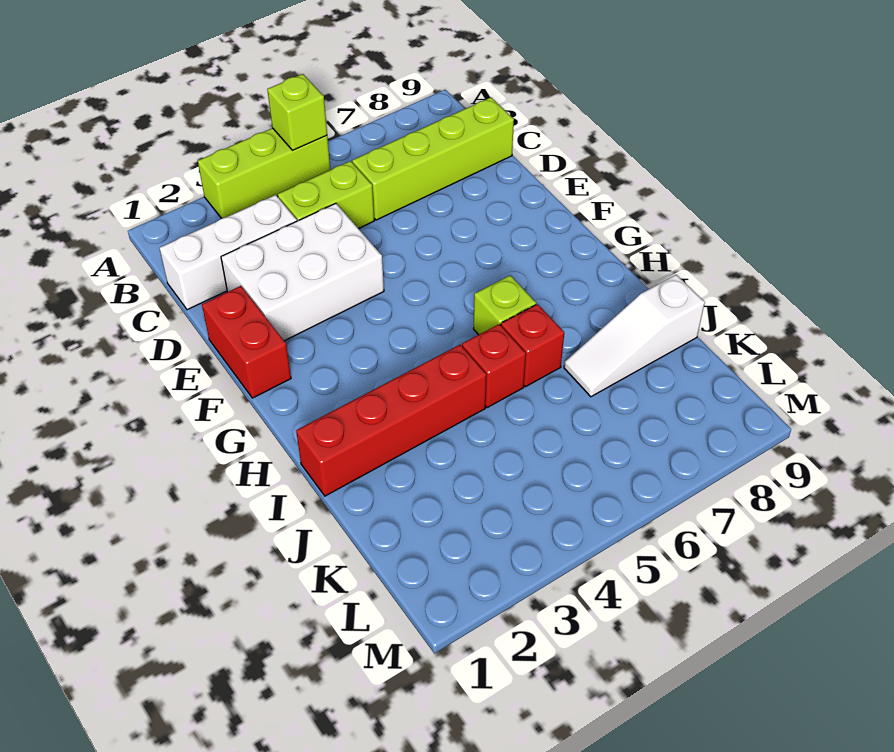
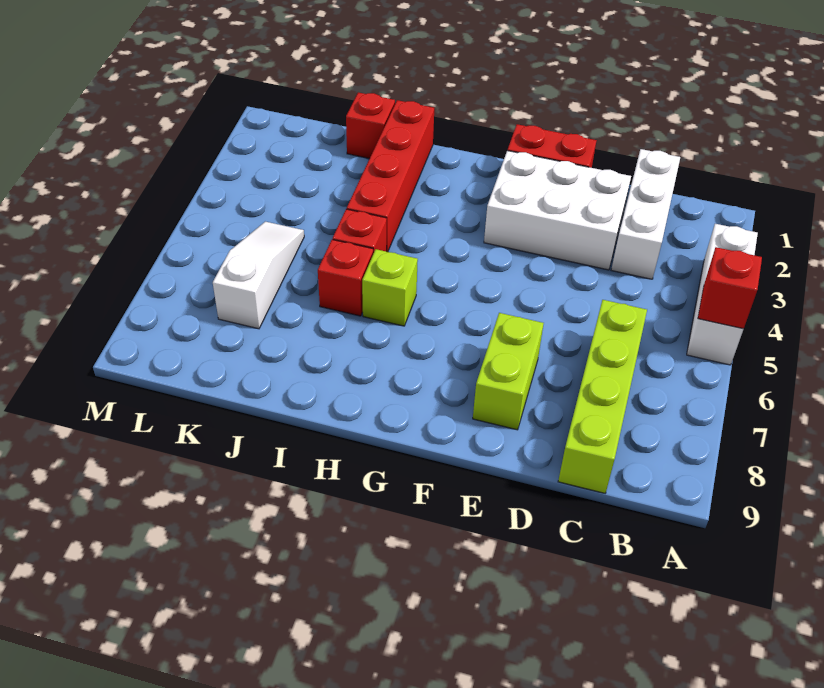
lime 1x3 brick [198,128,330,218] -> white 1x3 brick [687,224,758,365]
lime 1x1 brick [267,74,327,150] -> red 1x1 brick [698,247,762,329]
lime 1x2 brick [278,161,374,229] -> lime 1x2 brick moved to [473,313,544,430]
white 2x3 brick [221,203,384,341] -> white 2x3 brick turned to [484,151,631,270]
none -> red 1x1 brick [346,92,395,159]
white 1x3 slope [564,275,705,397] -> white 1x3 slope moved to [213,222,304,329]

